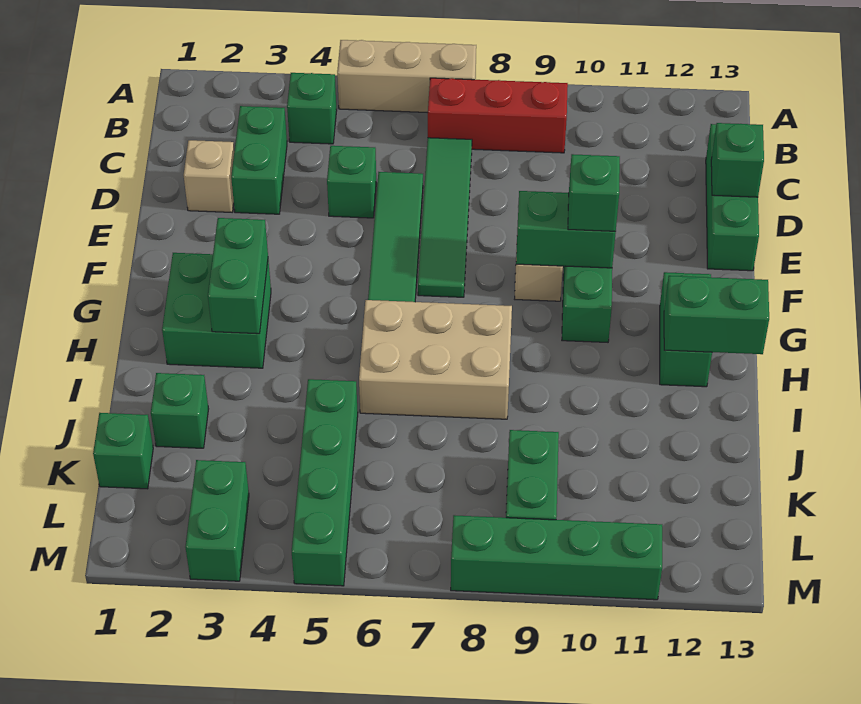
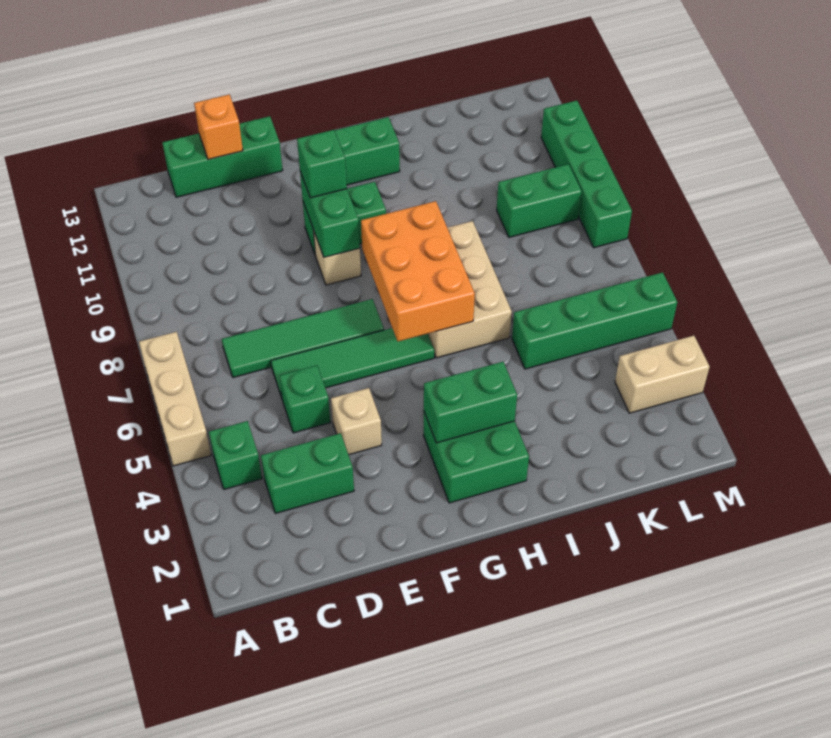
red 1x3 brick [428,78,568,153] -> none
tan 1x1 brick [184,140,234,212] -> tan 1x1 brick moved to [331,388,382,455]
green 1x1 brick [711,123,764,197] -> orange 1x1 brick [194,94,243,159]
none -> orange 2x3 brick [361,201,475,341]
green 1x2 brick [664,276,769,354] -> none
green 1x1 brick [151,373,208,448] -> none
green 1x1 brick [93,413,153,489] -> none
green 1x2 brick [185,460,249,581] -> tan 1x2 brick [615,336,710,413]

